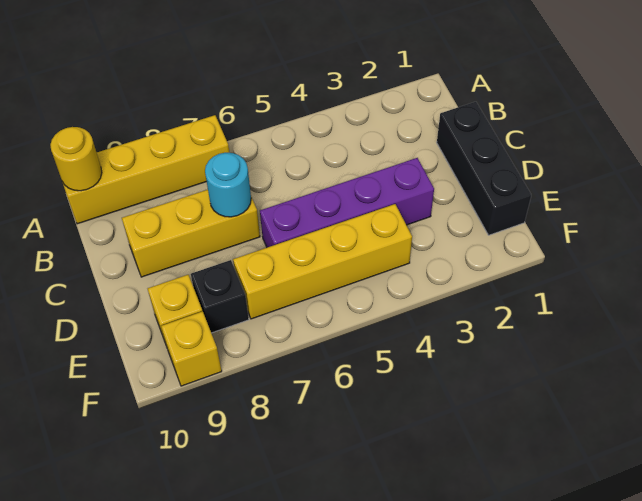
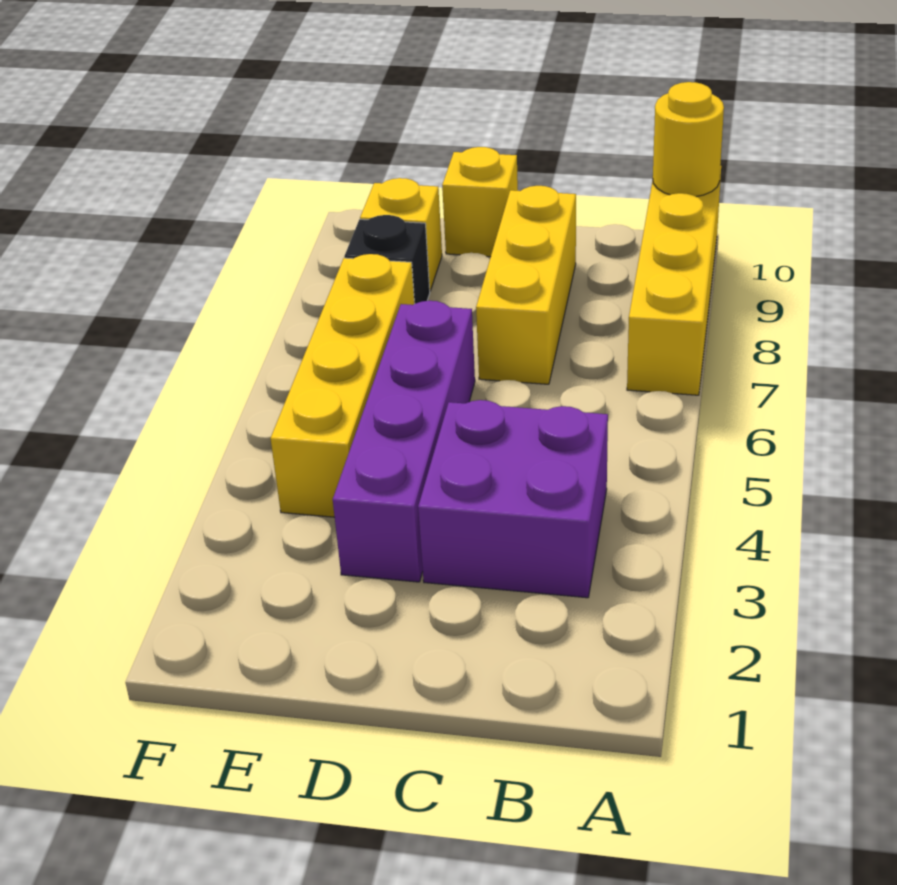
none -> purple 2x2 brick [418,400,608,598]
black 1x3 brick [437,102,531,235] -> none
cyan 1x1 round brick [205,153,251,217] -> none
yellow 1x1 brick [161,311,222,386] -> yellow 1x1 brick moved to [442,147,518,257]

